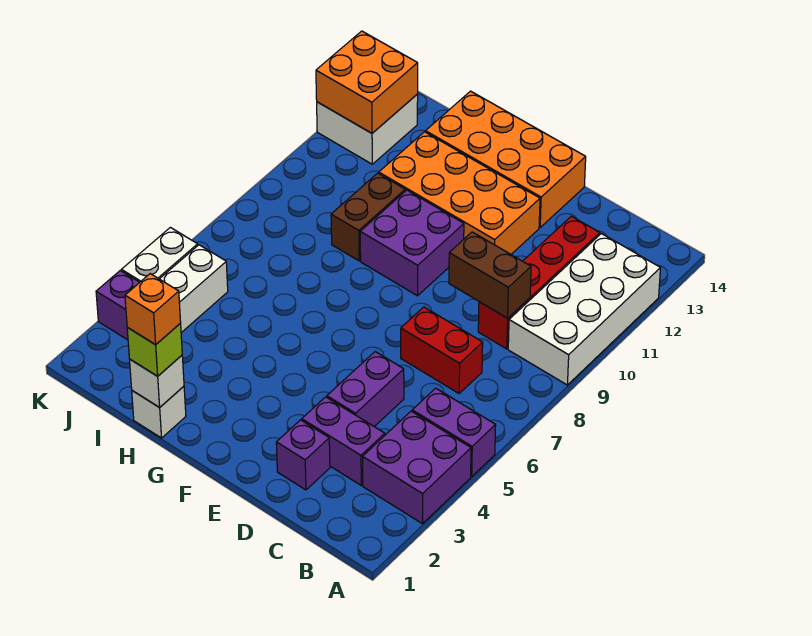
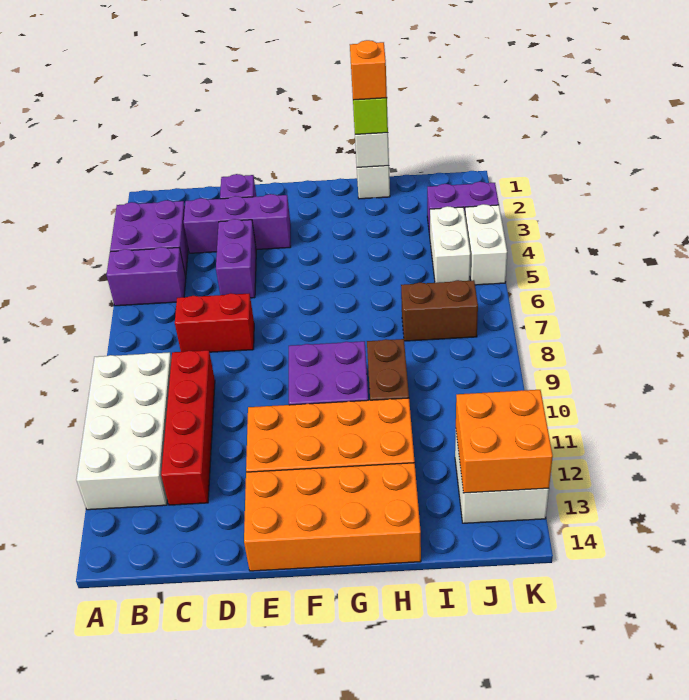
purple 1x2 brick [302,397,385,485] -> purple 1x3 brick [184,194,291,253]
brown 1x2 brick [449,232,531,318] -> brown 1x2 brick moved to [401,280,478,341]

